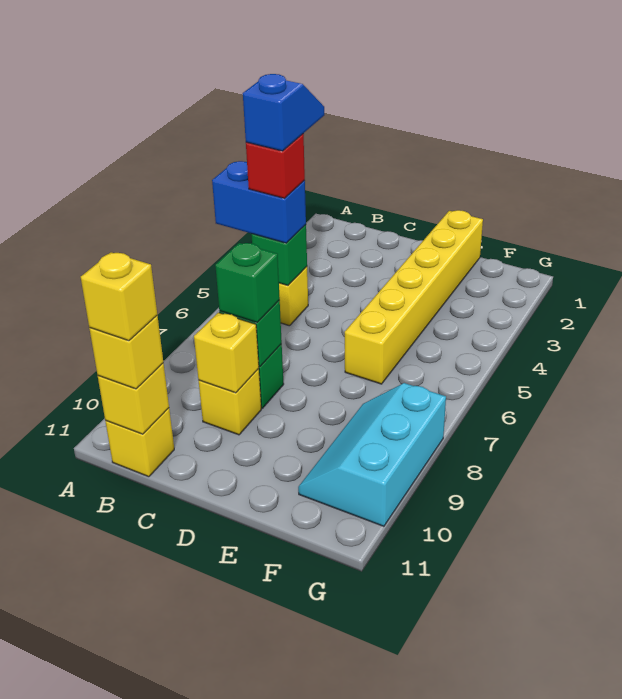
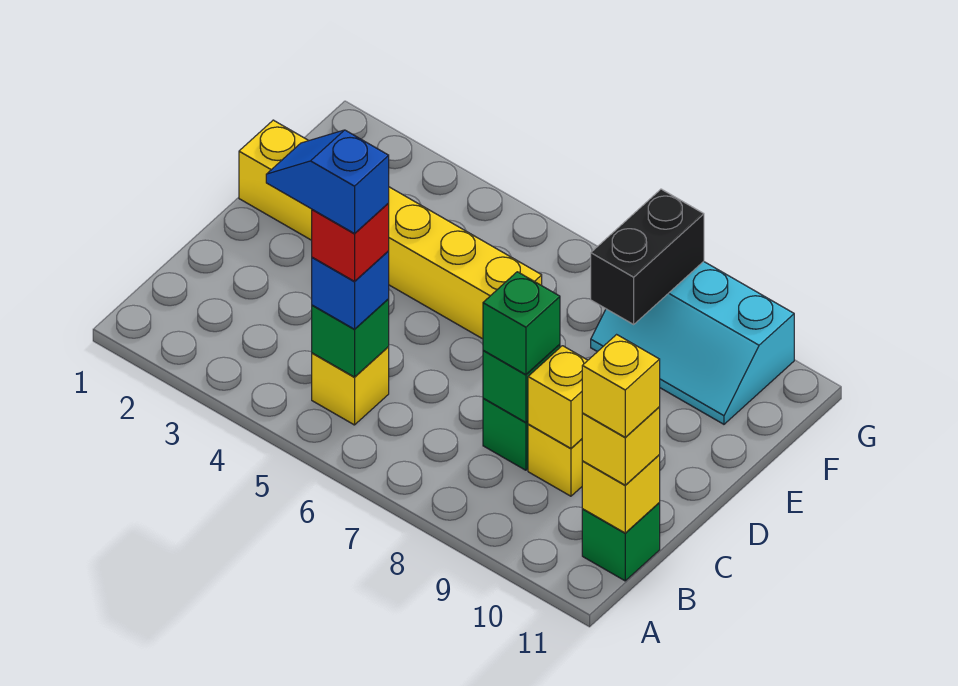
blue 1x2 brick [212,161,306,243] -> blue 1x1 brick [312,251,389,329]
yellow 1x1 brick [105,408,174,477] -> green 1x1 brick [582,503,660,581]
none -> black 1x2 brick [591,189,704,324]

